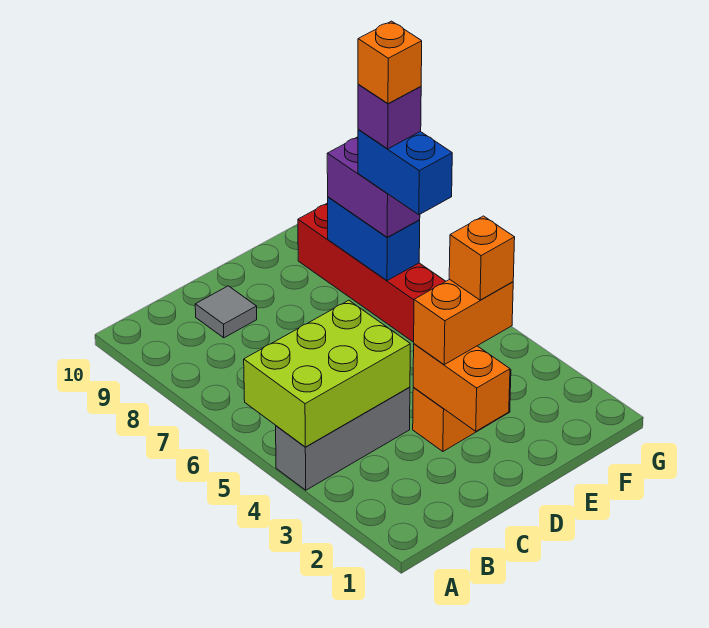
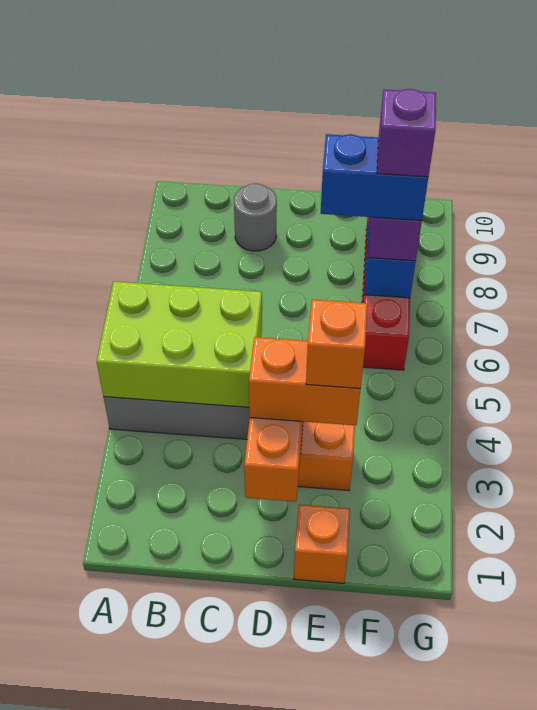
grey 1x1 tile [195,286,257,338] -> grey 1x1 round brick [234,183,277,251]
blue 1x2 brick [358,129,452,215] -> blue 1x2 brick turned to [321,134,428,221]
orange 1x1 brick [358,21,422,104] -> orange 1x1 brick moved to [294,505,350,583]

